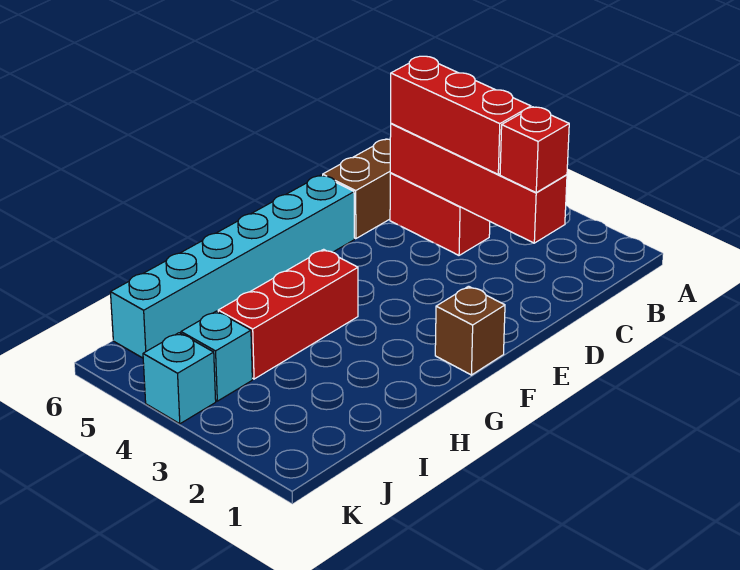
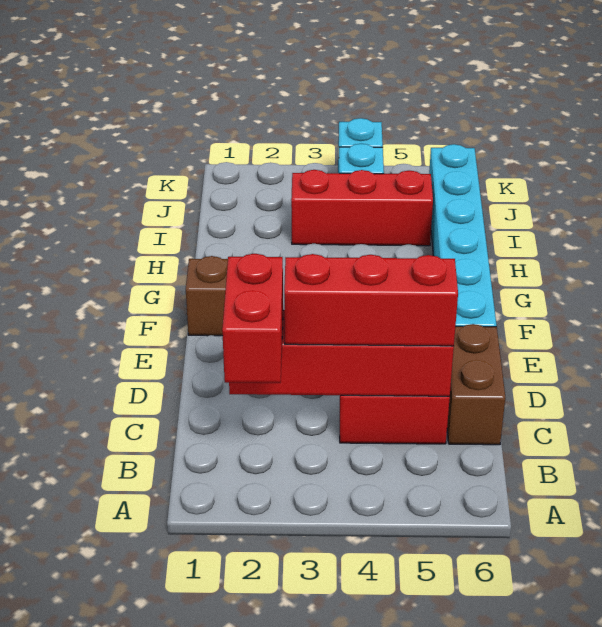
red 1x1 brick [500,107,569,192] -> red 1x2 brick [222,254,283,383]
red 1x3 brick [218,249,358,379] -> red 1x3 brick turned to [291,170,433,246]

